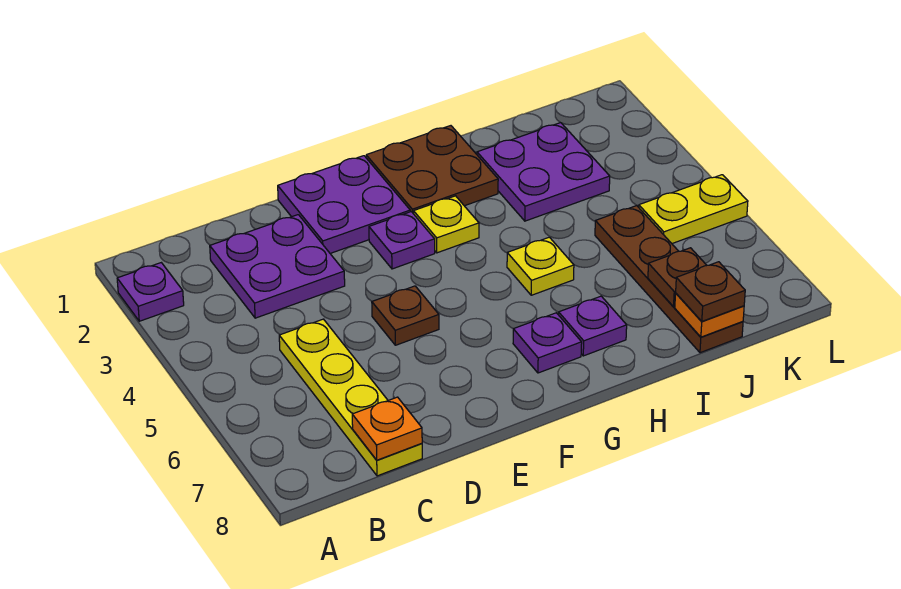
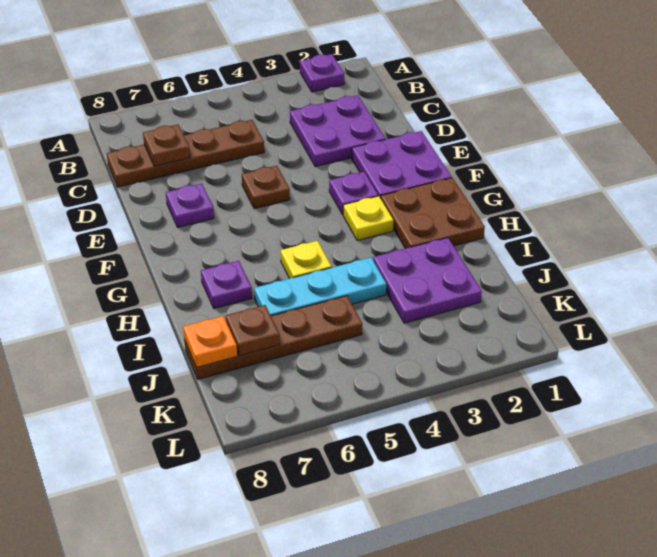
yellow 1x4 plate [279,319,422,476] -> brown 1x4 plate [107,120,264,187]
orange 1x1 plate [352,397,422,460] -> none
purple 1x1 plate [513,313,582,373] -> purple 1x1 plate moved to [166,184,214,227]
none -> cyan 1x3 plate [254,258,386,316]
brown 1x1 plate [676,262,745,321] -> brown 1x1 plate moved to [143,124,190,166]
yellow 1x2 plate [639,175,748,244] -> none

